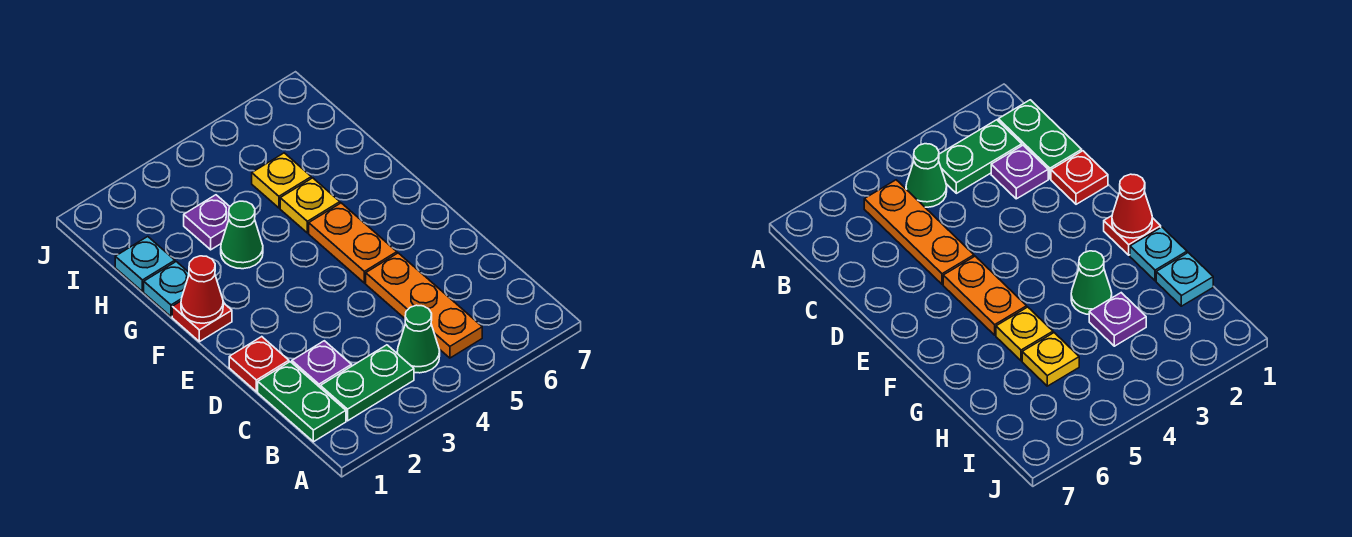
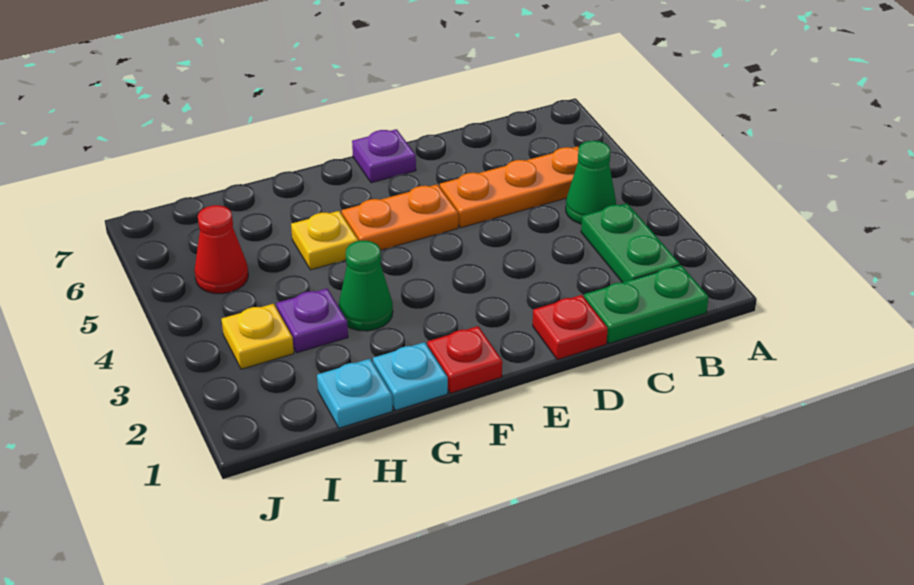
purple 1x1 plate [292,341,352,387] -> purple 1x1 plate moved to [352,129,416,183]
red 1x1 cone [181,256,223,323] -> red 1x1 cone moved to [195,205,248,294]
yellow 1x1 plate [252,153,311,208] -> yellow 1x1 plate moved to [222,304,294,369]

